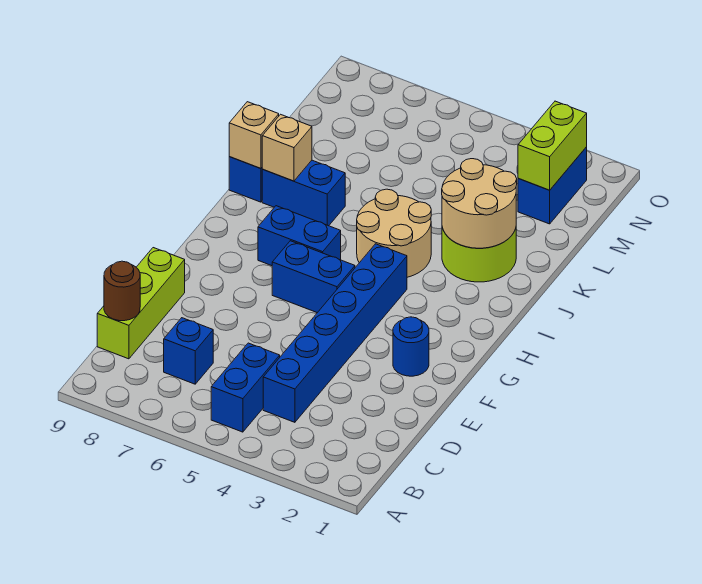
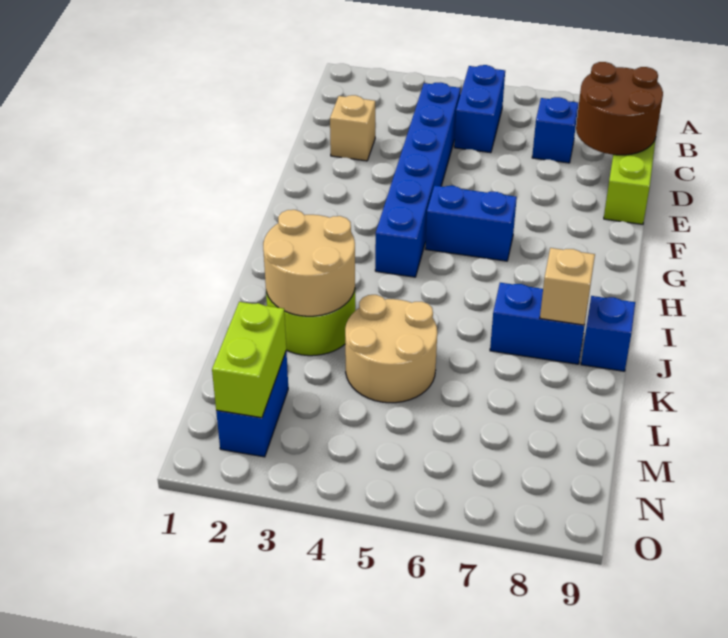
brown 1x1 round brick [104,261,140,321] -> brown 2x2 round brick [576,62,663,155]
blue 1x1 round brick [393,317,429,376] -> none
blue 1x2 brick [258,206,341,266] -> none
tan 2x2 round brick [357,189,431,277] -> tan 2x2 round brick moved to [345,295,437,403]
tan 1x1 brick [229,102,279,168] -> tan 1x1 brick moved to [330,95,375,161]

